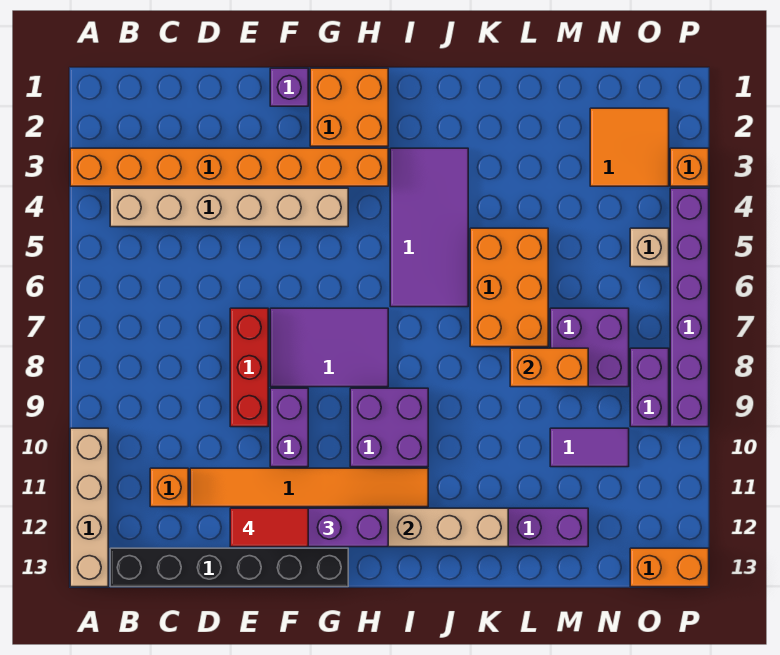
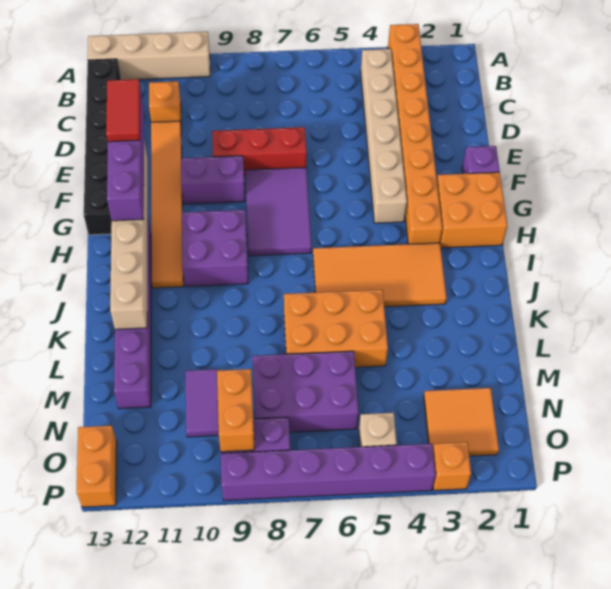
purple 2x4 tile [390,148,468,307] -> orange 2x4 tile [313,243,447,307]
orange 1x2 brick [510,348,588,387] -> orange 1x2 brick moved to [217,369,255,452]
purple 2x2 brick [550,308,629,387] -> purple 2x3 brick [253,351,359,432]

